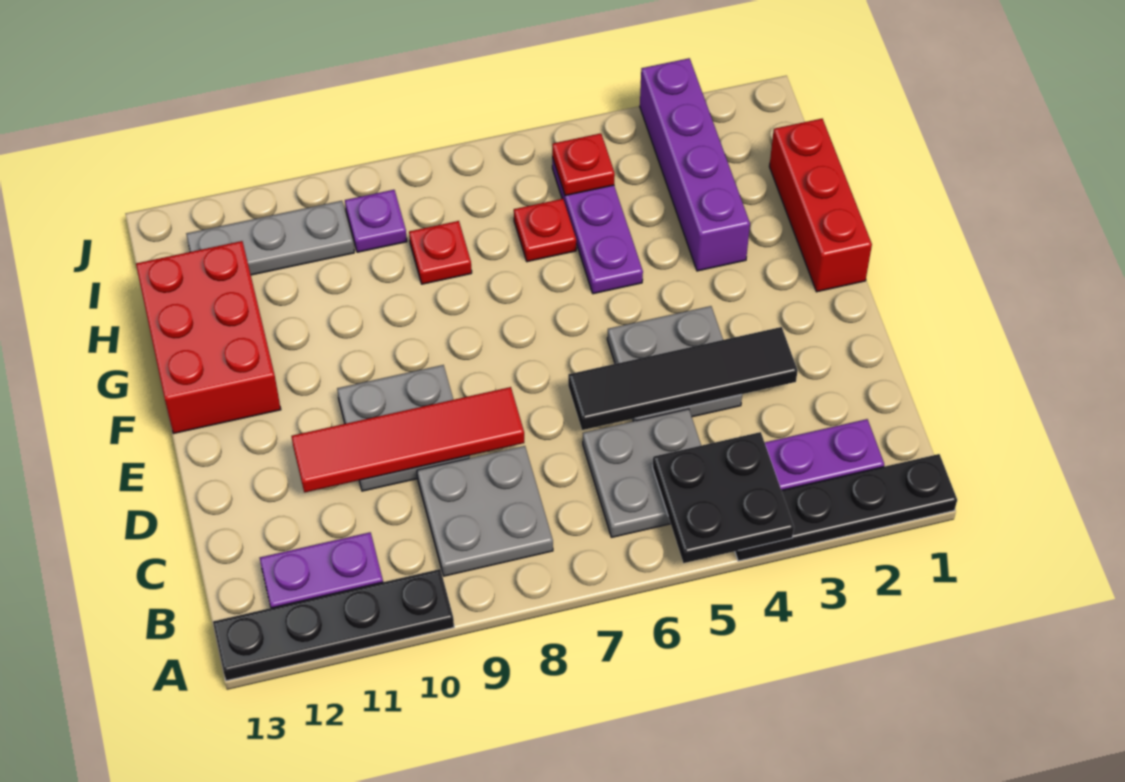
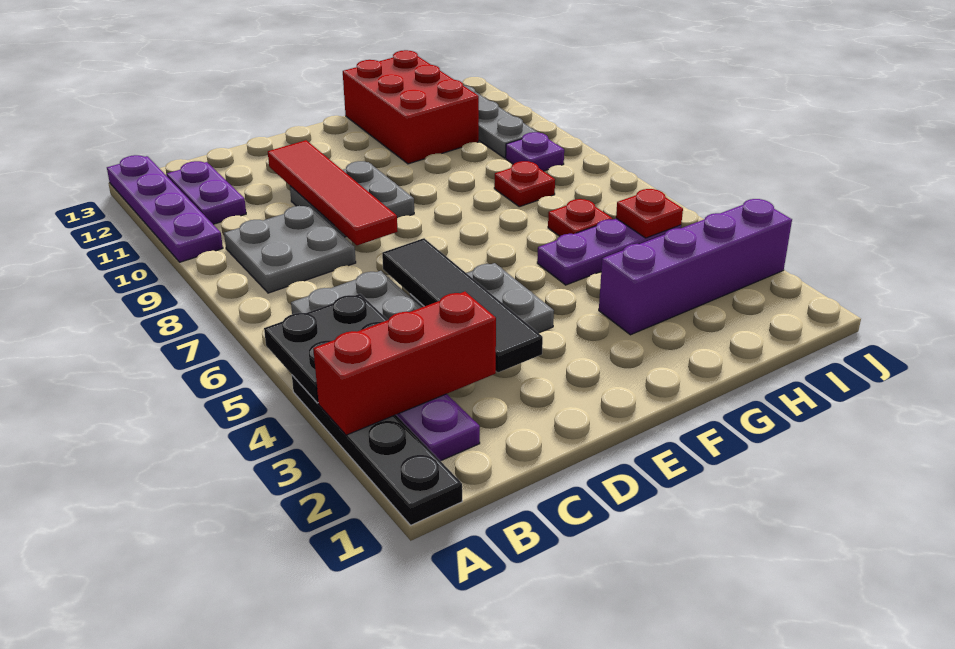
black 1x4 plate [213,569,454,681] -> purple 1x4 plate [107,155,223,262]
red 1x3 brick [769,119,872,292] -> red 1x3 brick moved to [313,292,496,435]
red 2x3 brick [136,241,281,434] -> red 2x3 brick turned to [343,50,479,164]

